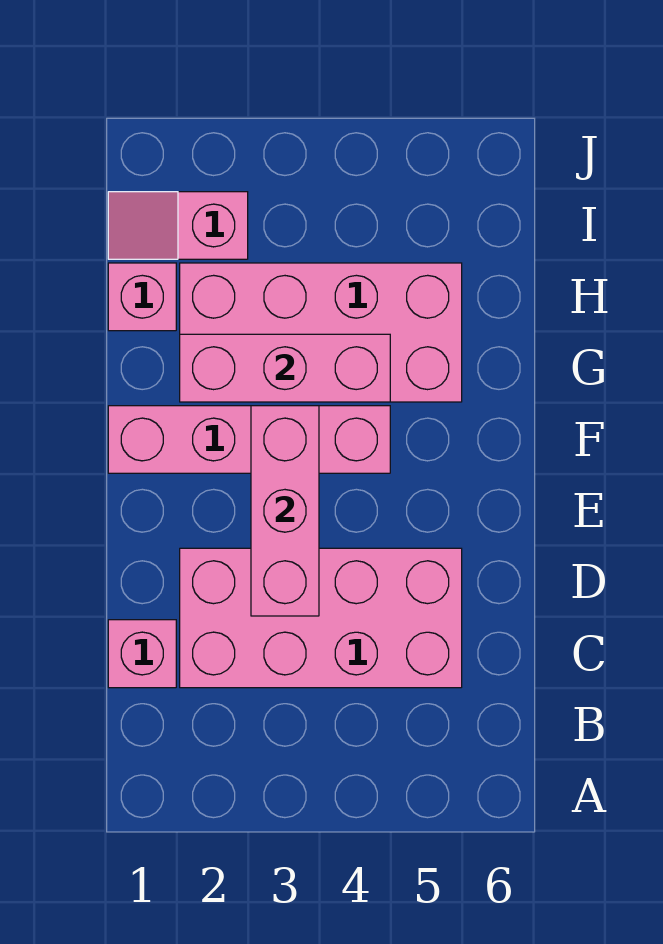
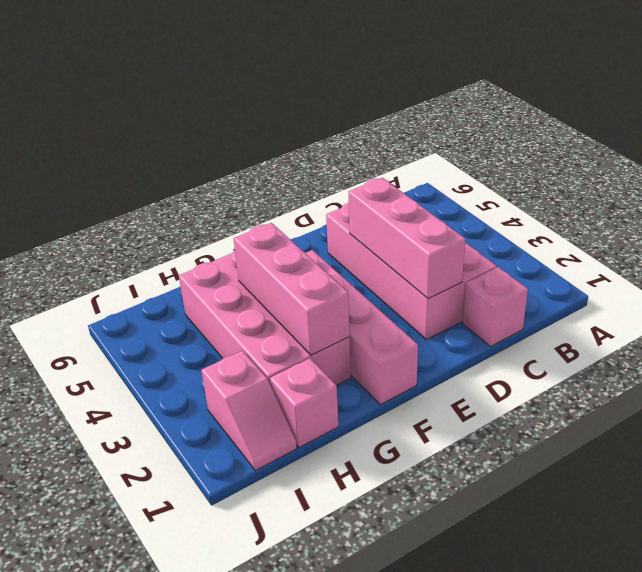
pink 1x3 brick [251,406,319,616] -> pink 1x3 brick turned to [349,178,465,299]

